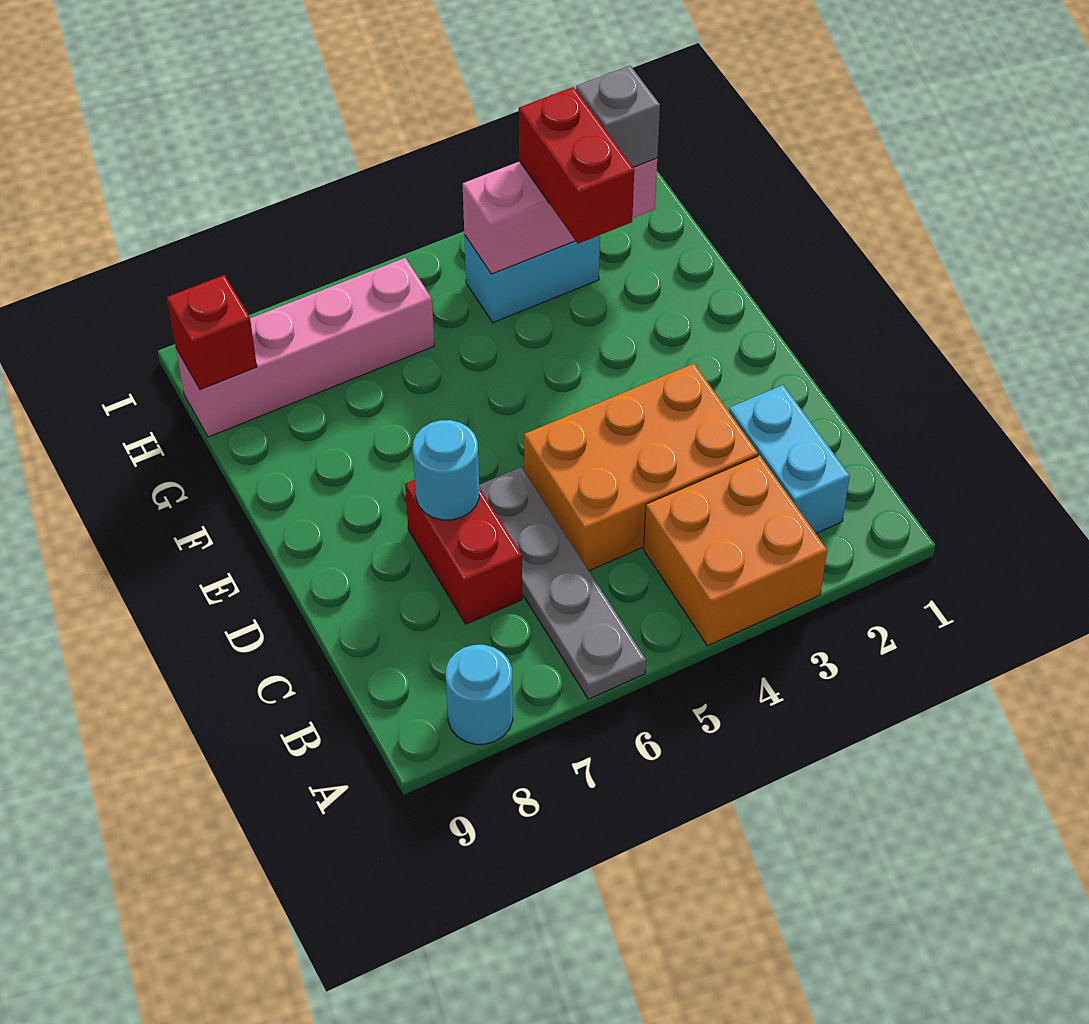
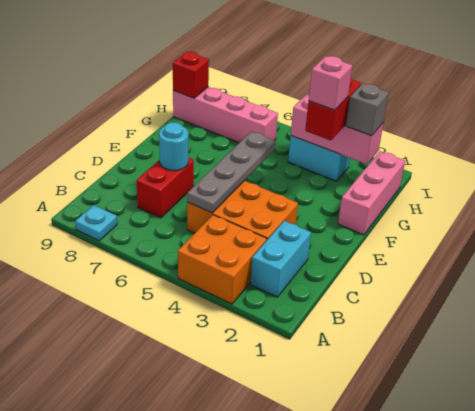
grey 1x4 plate [479,467,646,699] -> grey 1x4 plate moved to [187,132,275,213]
cyan 1x1 round brick [446,645,513,744] -> cyan 1x1 plate [75,205,117,241]
none -> pink 1x3 brick [338,151,405,235]
none -> pink 1x1 brick [309,56,352,110]

